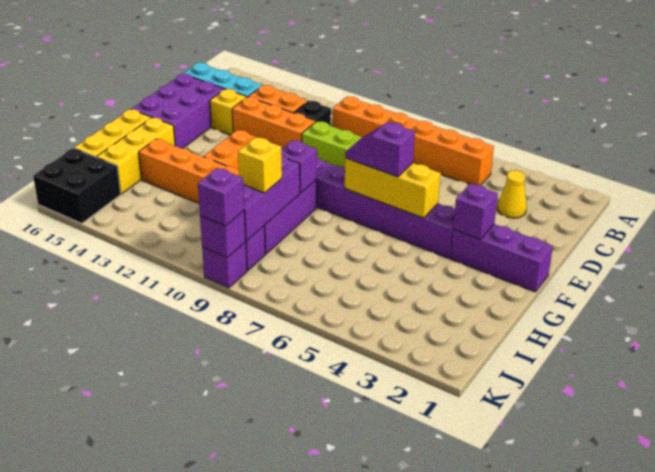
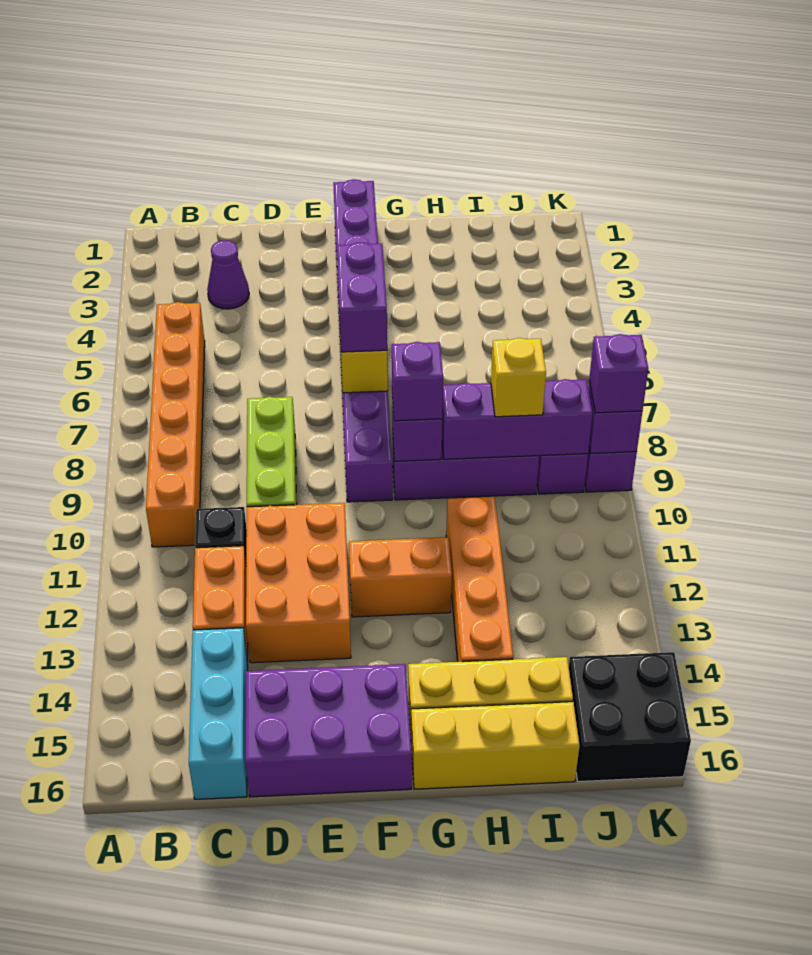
yellow 1x1 cone [498,170,527,218] -> purple 1x1 cone [207,240,249,309]
orange 1x3 brick [232,97,316,149] -> orange 2x3 brick [246,503,351,663]
yellow 1x1 brick [210,89,247,135] -> none
purple 1x1 brick [453,184,498,239] -> purple 1x1 brick moved to [392,342,443,421]
purple 1x2 slope [345,122,415,177] -> purple 1x2 brick [337,242,387,352]

